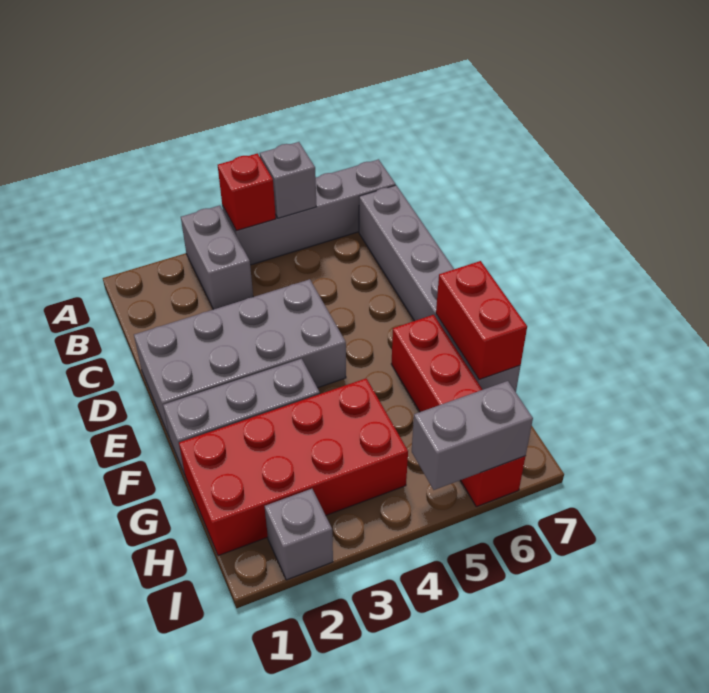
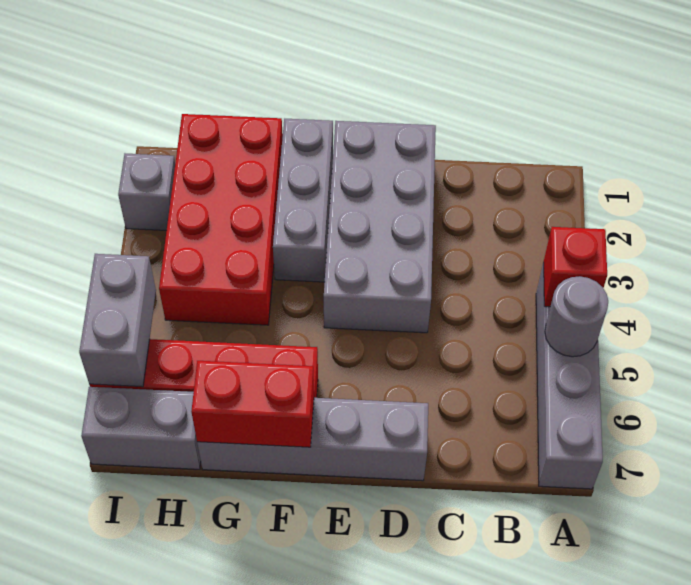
grey 1x2 brick [181,205,253,309] -> grey 1x2 brick moved to [81,387,201,469]
grey 1x1 brick [260,142,317,218] -> grey 1x1 round brick [545,276,608,357]
grey 1x6 brick [359,185,520,392] -> grey 1x4 brick [197,398,428,481]

